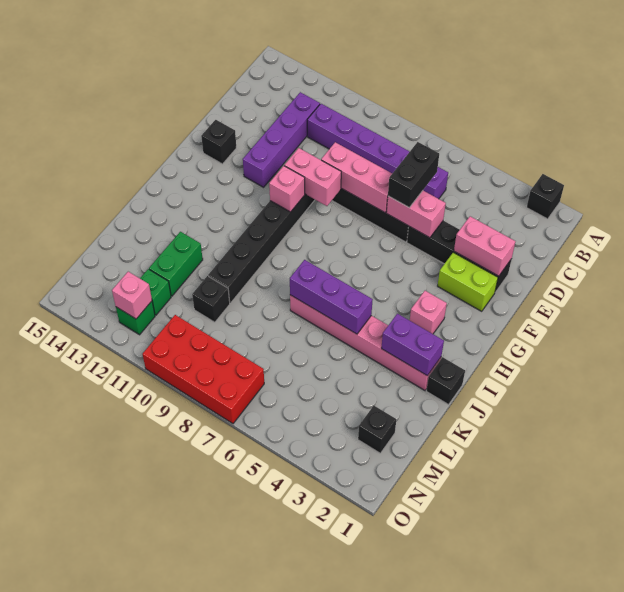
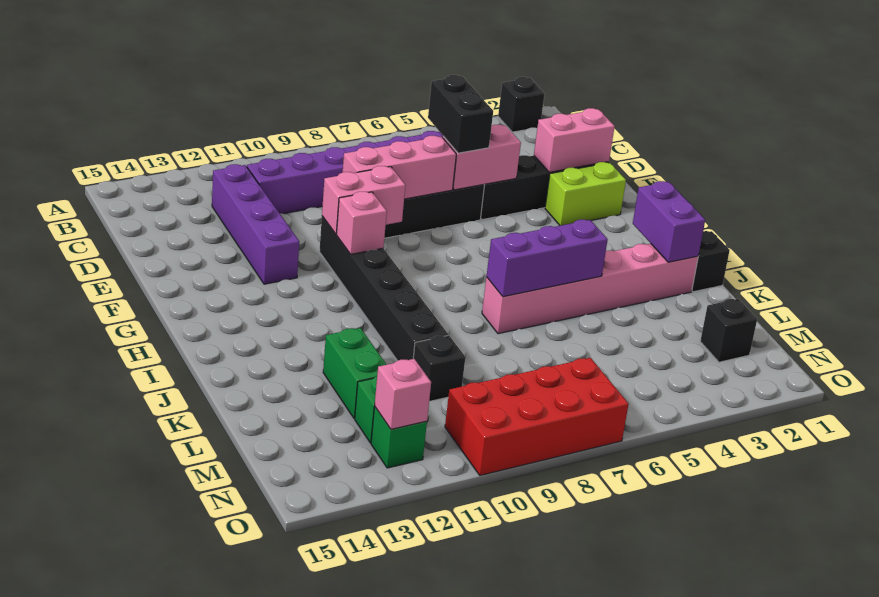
black 1x1 brick [201,120,236,164] -> none
pink 1x1 brick [410,291,447,334] -> none
purple 1x2 brick [381,314,444,376] -> purple 1x2 brick turned to [633,181,705,262]

